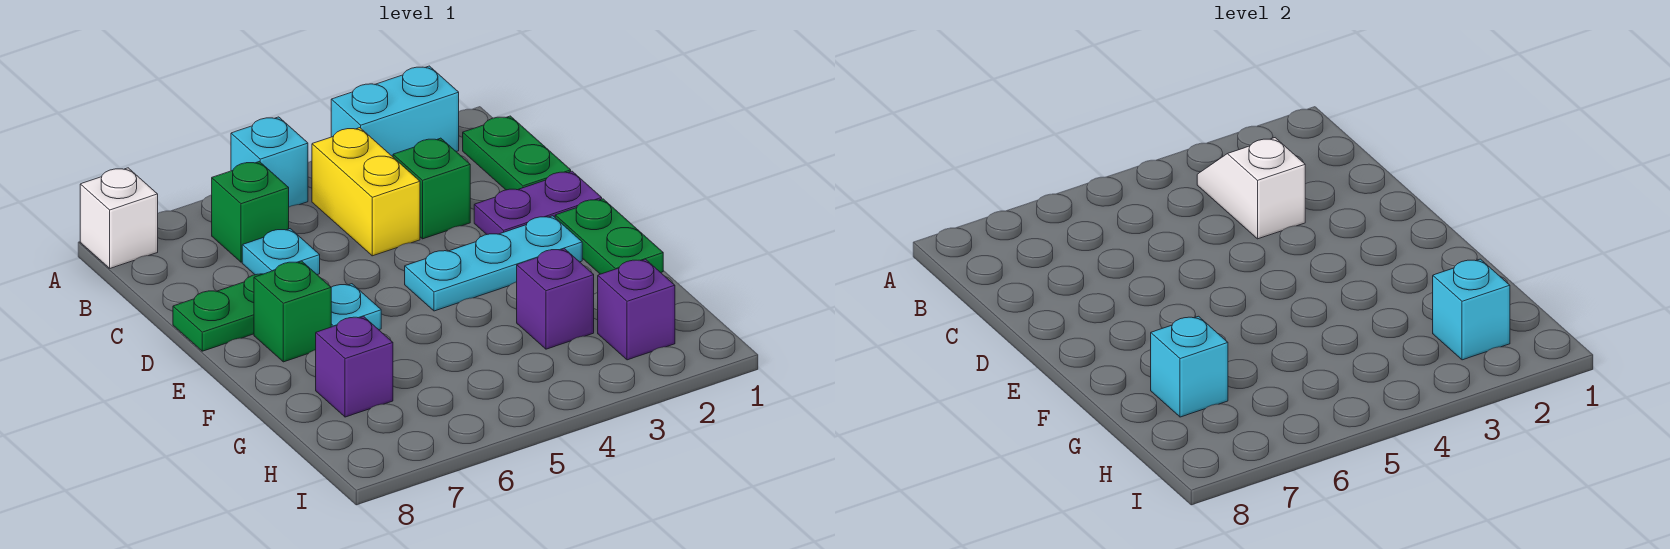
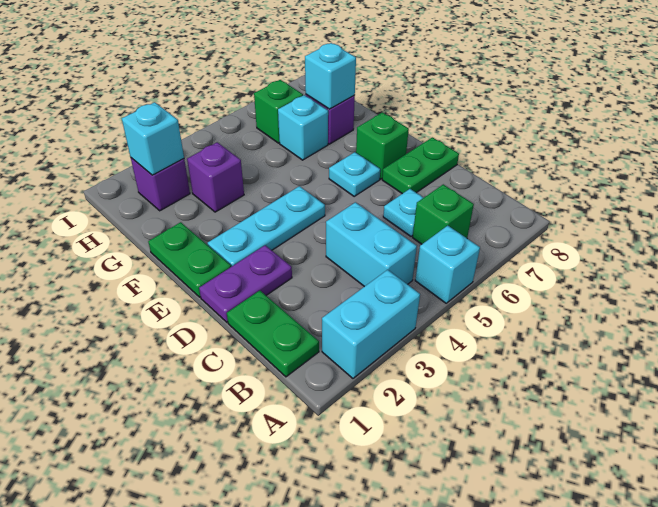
white 1x1 brick [80,168,158,268] -> none
white 1x2 slope [1197,138,1305,239] -> none
yellow 1x2 brick [312,128,420,256] -> cyan 1x2 brick [326,202,417,287]
green 1x1 brick [393,138,470,239] -> green 1x1 brick moved to [254,80,303,143]
none -> cyan 1x1 brick [278,95,328,160]

